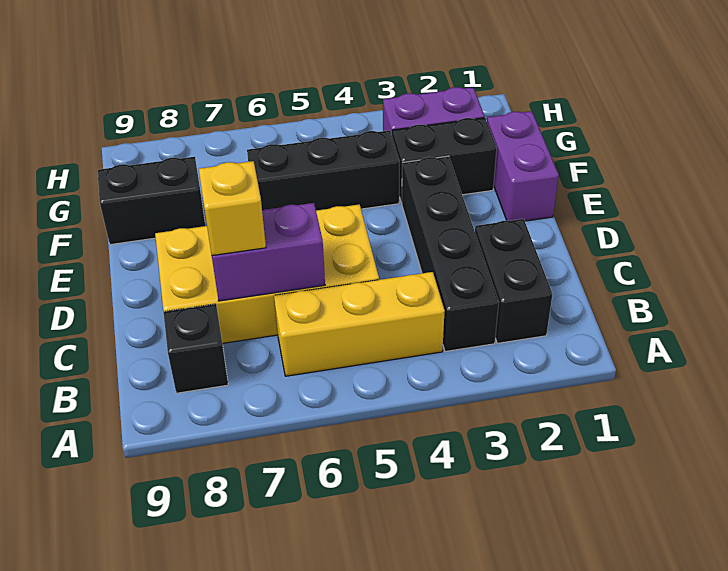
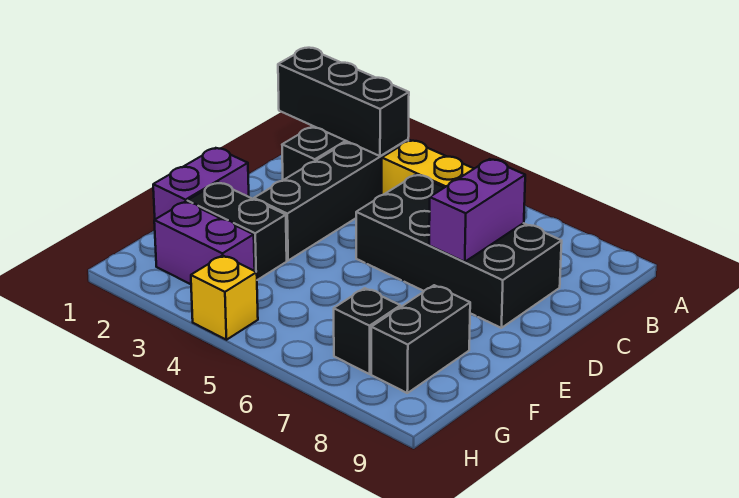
black 1x1 brick [163,304,228,393] -> black 1x1 brick moved to [334,288,400,374]
yellow 2x4 brick [155,204,379,343] -> black 2x4 brick [356,175,562,328]
purple 1x2 brick [212,203,325,301] -> purple 1x2 brick turned to [429,159,525,262]
yellow 1x1 brick [199,161,266,256] -> yellow 1x1 brick moved to [191,255,258,340]
black 1x3 brick [247,130,400,210] -> black 1x3 brick moved to [278,48,409,156]
black 1x2 brick [98,157,205,245] -> black 1x2 brick turned to [371,285,470,393]

